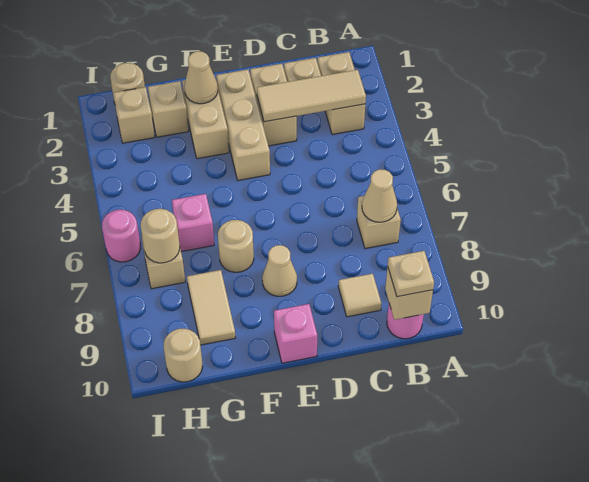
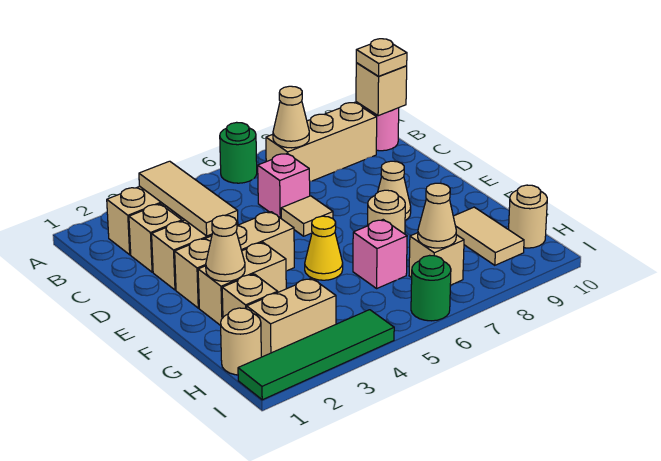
none -> green 1x1 round brick [220,122,257,183]
tan 1x1 brick [357,196,401,249] -> tan 1x3 brick [266,103,377,181]
tan 1x1 tile [338,274,381,317] -> tan 1x1 tile moved to [281,196,333,236]
pink 1x1 brick [274,304,317,363] -> pink 1x1 brick moved to [258,153,310,218]
none -> yellow 1x1 cone [305,216,343,280]
tan 1x2 tile [187,270,236,345] -> tan 1x2 tile turned to [453,207,524,265]
tan 1x1 brick [113,87,155,143] -> tan 1x2 brick [247,278,336,357]
tan 1x1 round brick [141,209,180,263] -> tan 1x1 cone [418,183,456,248]
none -> green 1x4 tile [238,310,394,400]
pink 1x1 round brick [102,210,141,262] -> green 1x1 round brick [411,255,451,321]

